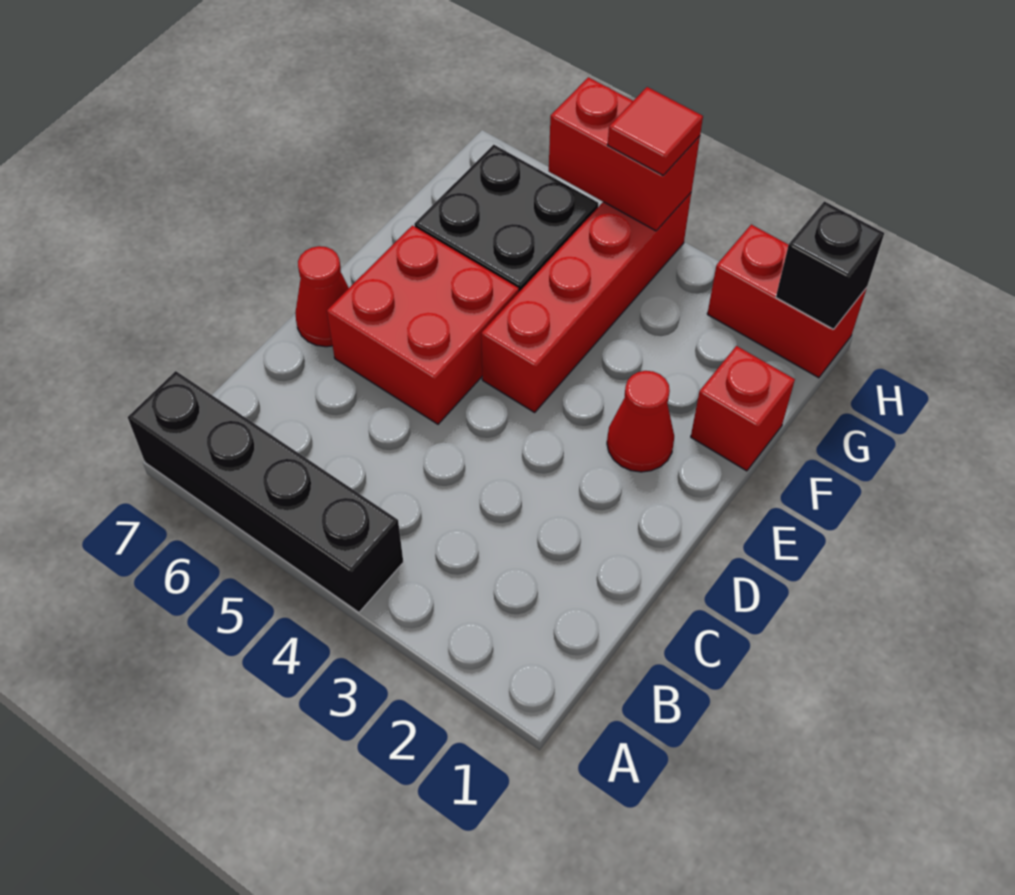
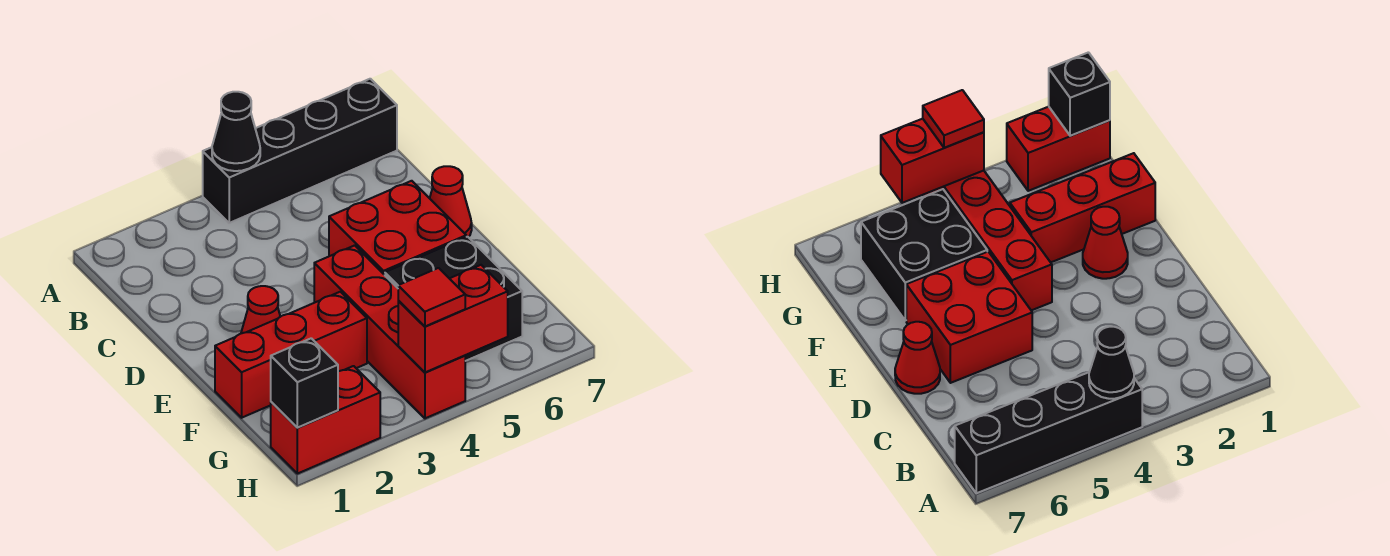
none -> black 1x1 cone [212,92,260,171]
red 1x1 brick [691,346,795,471] -> red 1x3 brick [215,292,367,418]

